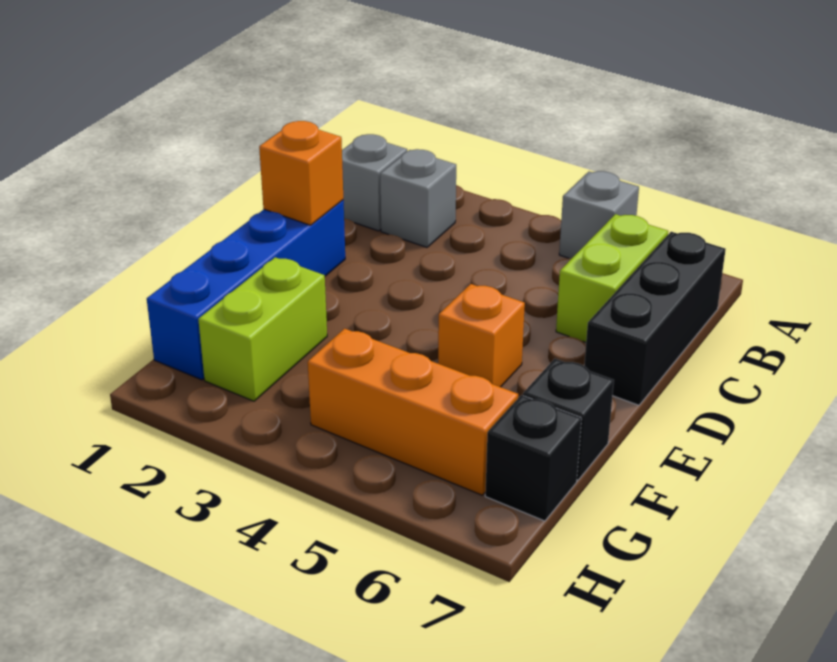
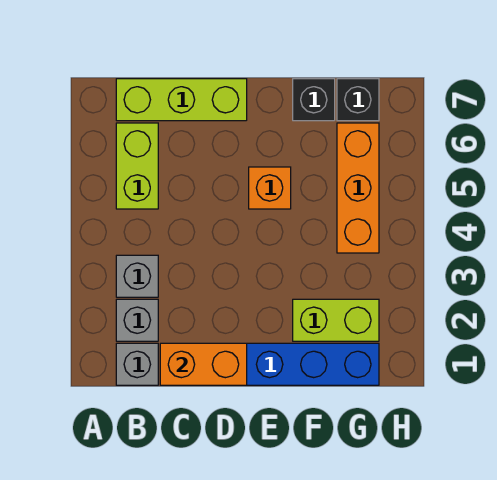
grey 1x1 brick [559,171,639,258] -> grey 1x1 brick moved to [116,255,158,297]
lime 1x2 brick [556,214,668,342] -> lime 1x2 brick turned to [116,123,158,209]
black 1x3 brick [584,232,726,405] -> lime 1x3 brick [116,79,247,121]
orange 1x1 brick [259,121,343,225] -> orange 1x2 brick [160,343,247,385]

